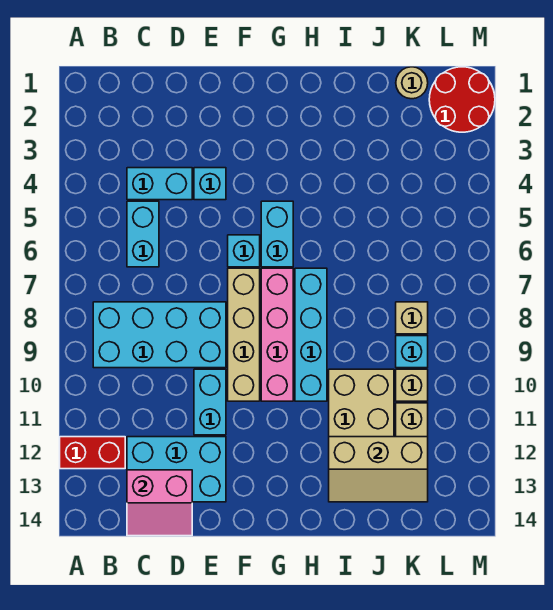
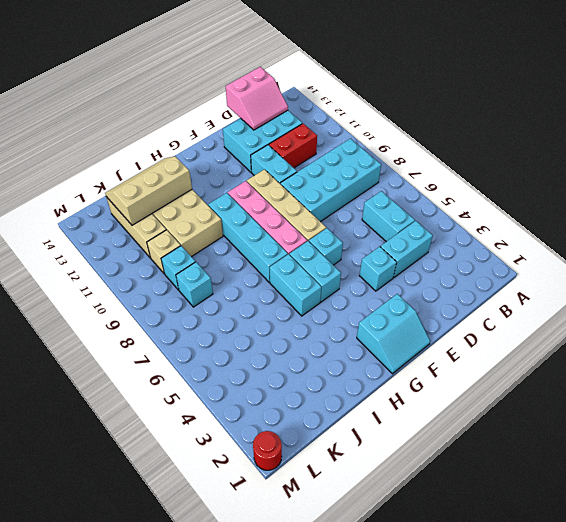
red 1x2 brick [60,437,125,469] -> red 1x2 brick moved to [269,124,317,168]
pink 2x2 slope [127,470,192,536] -> pink 2x2 slope turned to [225,67,288,130]
none -> cyan 2x2 slope [357,294,430,374]
none -> cyan 1x2 brick [270,254,321,316]
tan 1x1 round brick [396,67,428,99] -> none
tan 1x1 brick [396,302,428,334] -> cyan 1x1 brick [176,262,213,307]
red 2x2 round brick [429,67,495,132] -> red 1x1 round brick [253,431,282,470]

